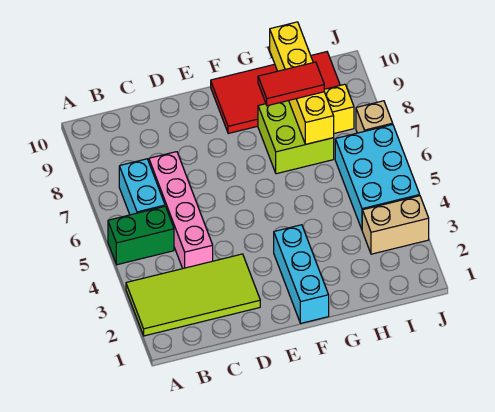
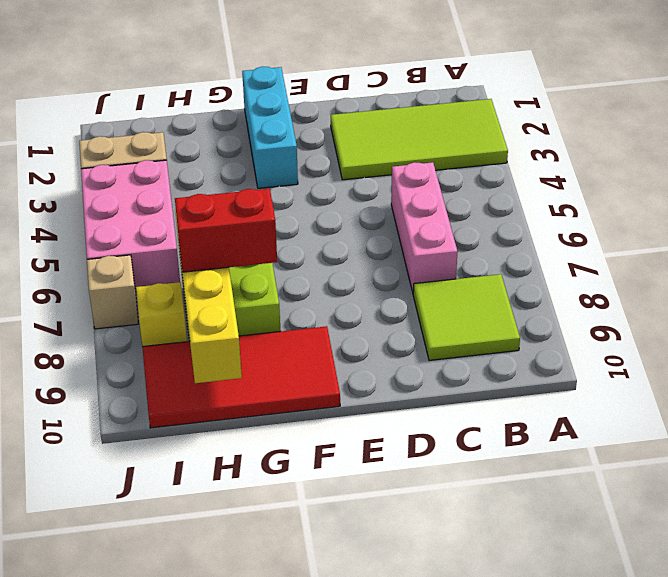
green 1x2 brick [108,206,174,265] -> none
cyan 1x2 brick [119,159,165,215] -> none
none -> lime 2x2 tile [413,274,520,360]
pink 1x4 brick [149,152,213,269] -> pink 1x3 brick [391,162,457,292]
red 1x2 tile [258,62,324,106] -> red 1x2 brick [175,189,277,272]
cyan 2x3 brick [335,125,420,229] -> pink 2x3 brick [81,160,180,291]

